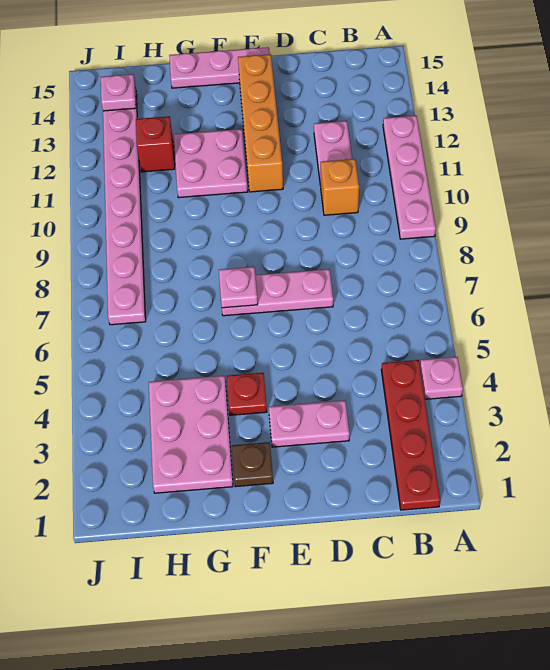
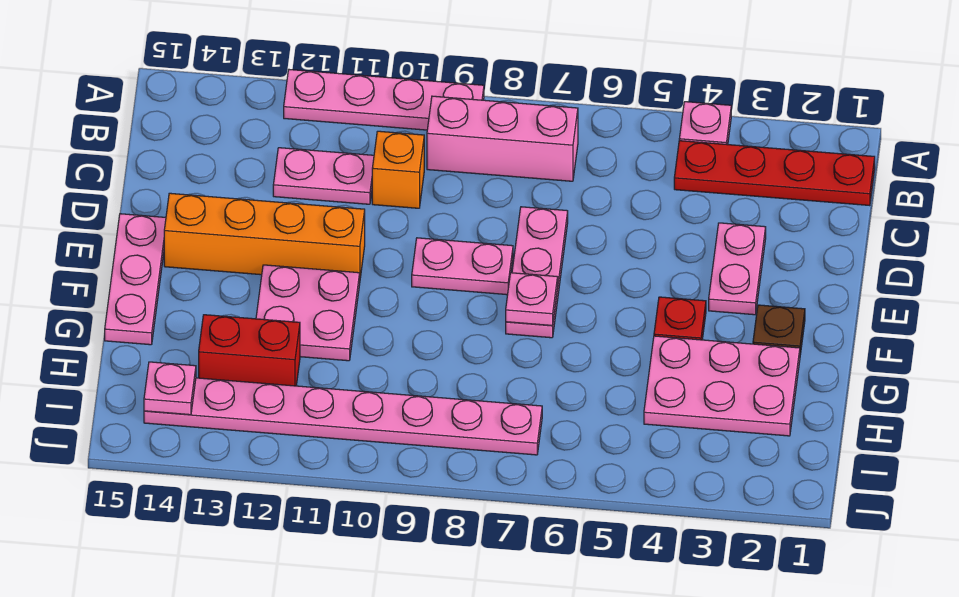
none -> pink 1x3 brick [427,96,578,181]
none -> pink 1x2 plate [412,238,513,295]
red 1x1 brick [136,116,175,172] -> red 1x2 brick [199,315,300,386]

